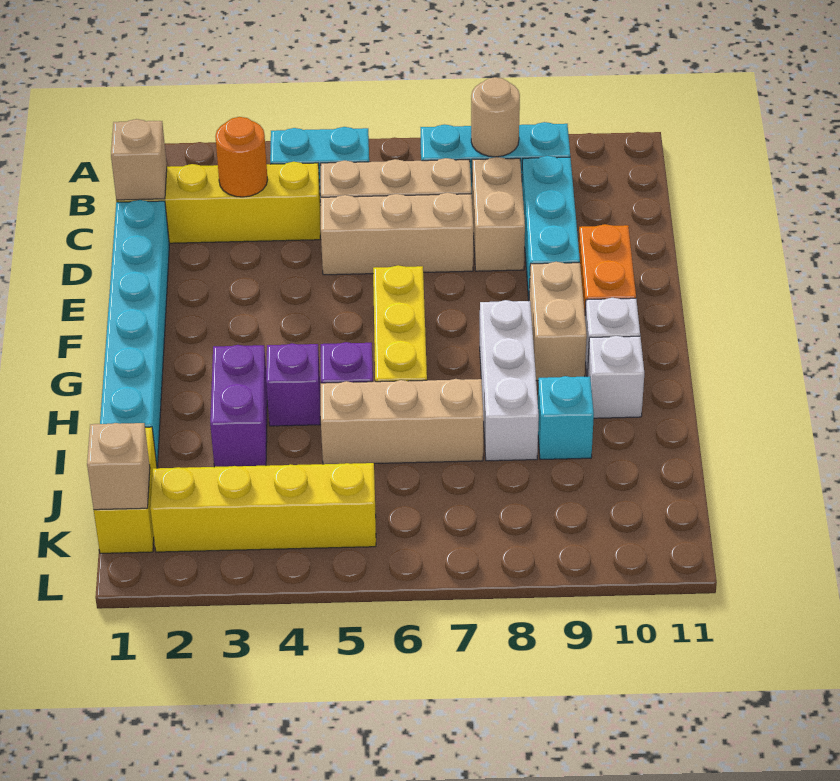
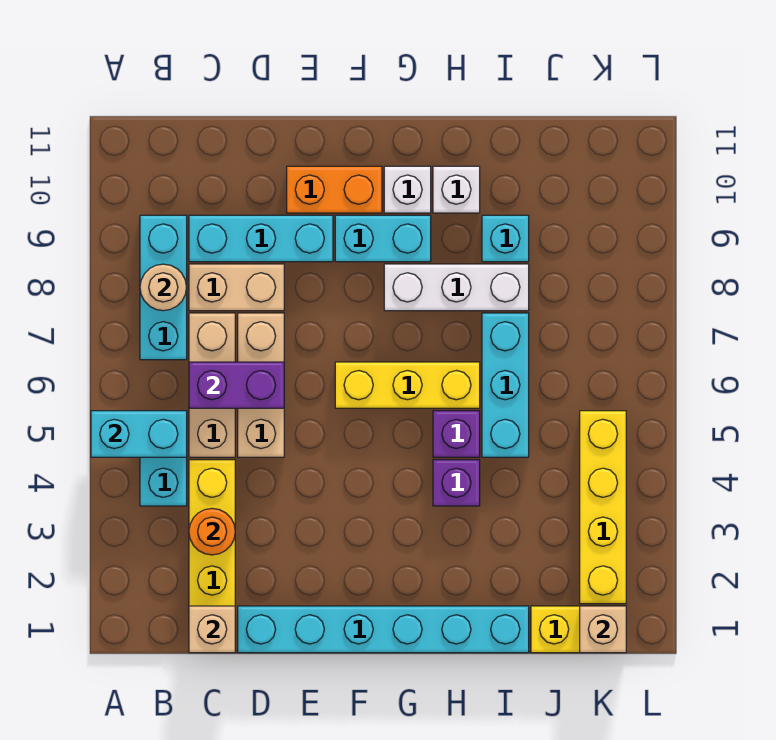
none -> cyan 1x2 brick [91,411,187,457]
tan 1x2 brick [529,262,587,381] -> cyan 1x2 brick [335,215,431,262]
purple 1x2 brick [210,345,267,467] -> purple 1x2 brick moved to [189,362,284,408]
tan 1x3 brick [321,379,484,464] -> cyan 1x3 brick [482,313,529,457]

